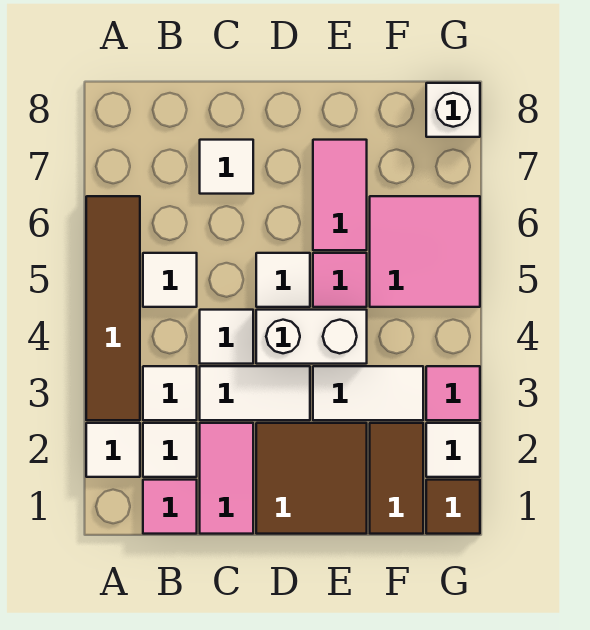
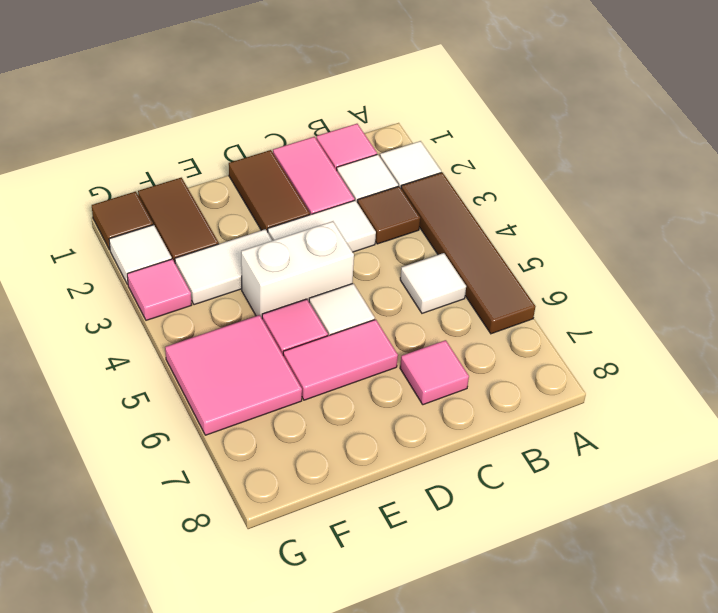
white 1x1 tile [143,366,197,420] -> brown 1x1 tile [358,186,420,244]
white 1x1 tile [200,310,253,364] -> none
white 1x1 tile [200,140,253,194] -> pink 1x1 tile [400,340,469,405]
brown 2x2 tile [256,423,367,534] -> brown 1x2 tile [229,150,310,232]
pink 1x2 tile [313,140,367,250] -> pink 1x2 tile turned to [283,320,398,400]
white 1x1 brick [426,83,480,137] -> none

